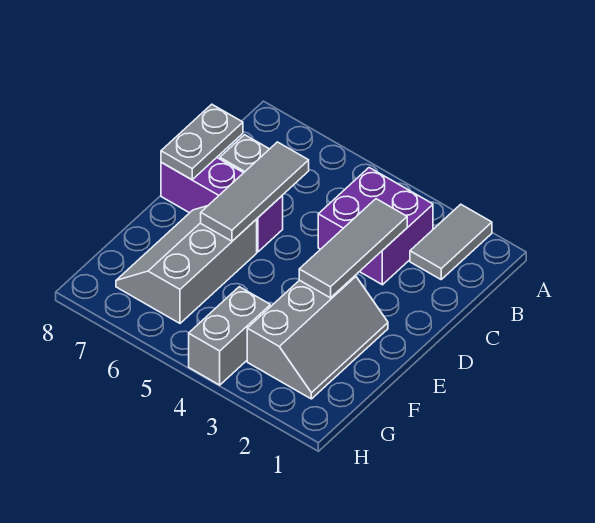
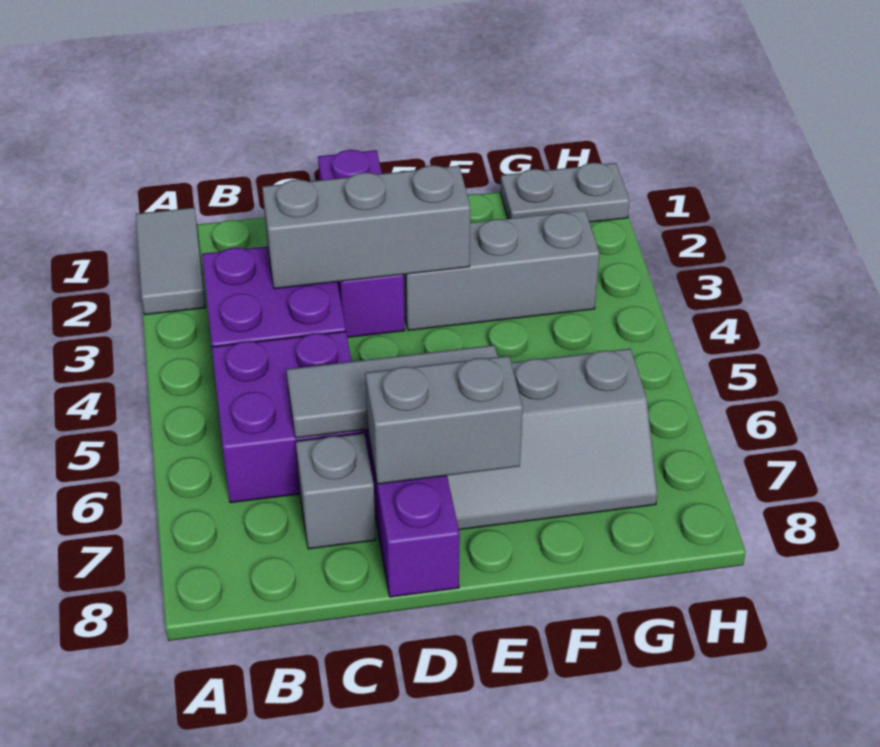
grey 1x2 tile [410,204,492,279] -> grey 1x2 tile turned to [136,208,206,315]
none -> purple 2x2 brick [212,332,364,503]
grey 1x3 tile [299,199,407,298] -> grey 1x3 brick [262,165,470,289]
grey 1x2 plate [161,104,243,180] -> grey 1x2 plate moved to [500,163,630,222]
none -> purple 1x3 brick [318,150,405,337]
grey 1x2 brick [189,287,270,385] -> grey 1x2 brick moved to [365,356,523,484]

